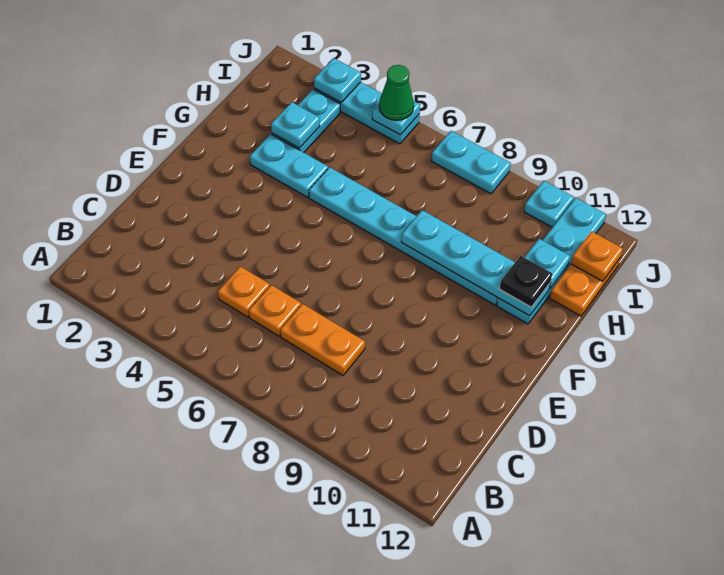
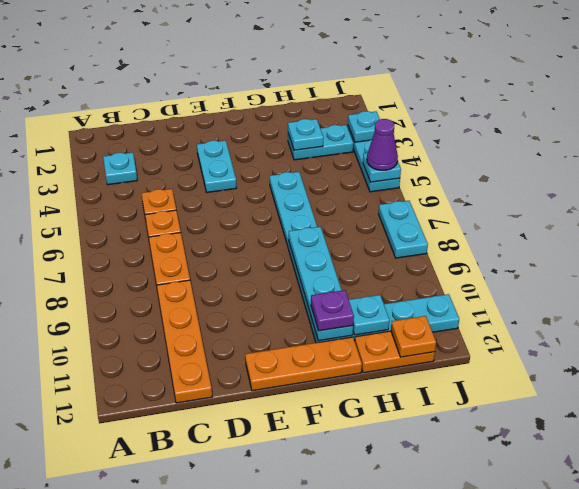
none -> orange 1x4 plate [157,280,212,403]
none -> orange 1x3 plate [245,337,362,391]
cyan 1x2 plate [250,134,328,197] -> cyan 1x2 plate moved to [197,141,236,192]
black 1x1 plate [500,256,552,307] -> purple 1x1 plate [311,290,354,331]
green 1x1 cone [379,65,414,120] -> purple 1x1 cone [367,119,398,170]
cyan 1x1 plate [524,181,574,227] -> cyan 1x1 plate moved to [103,153,137,185]

